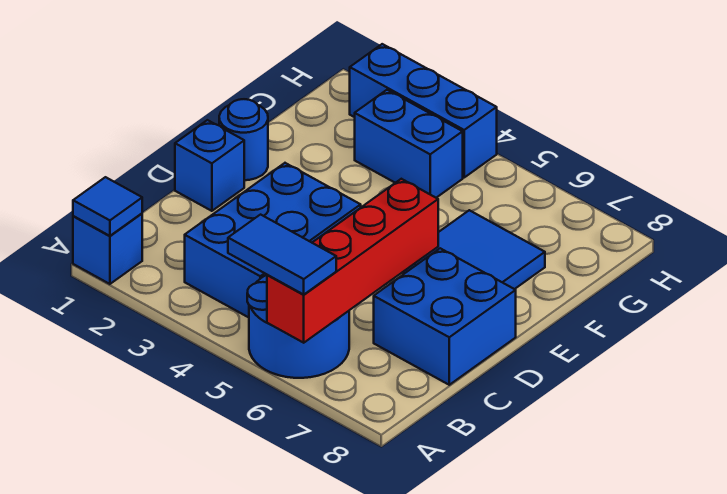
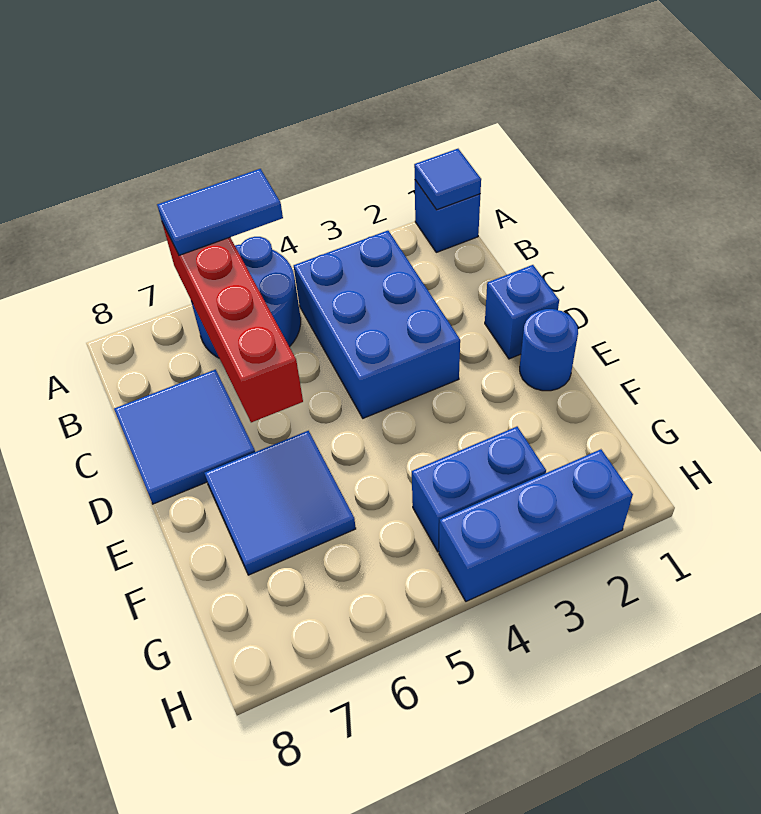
blue 2x2 brick [374,248,516,385] -> blue 2x2 tile [114,370,255,504]

